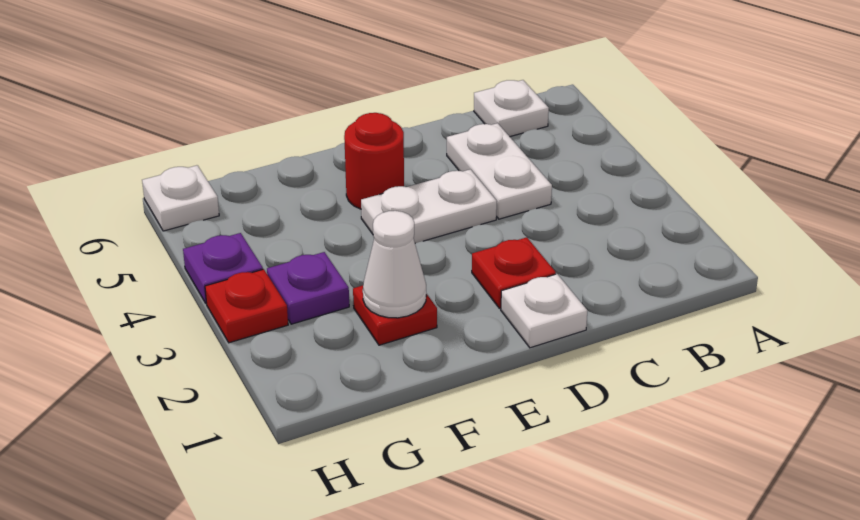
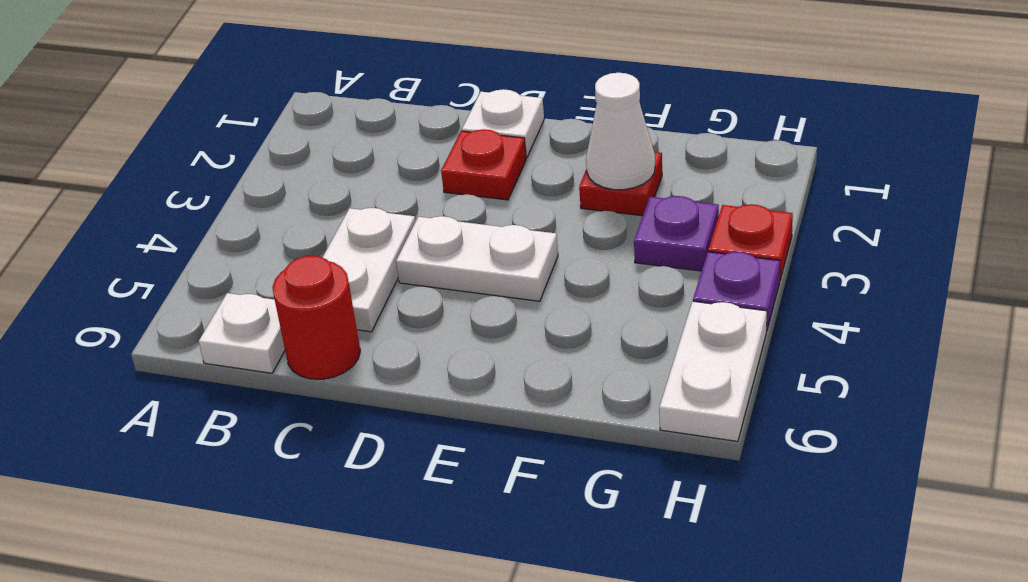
red 1x1 round brick [344,113,404,209] -> red 1x1 round brick moved to [272,256,360,379]
white 1x1 plate [142,165,219,231] -> white 1x2 plate [659,301,767,441]

